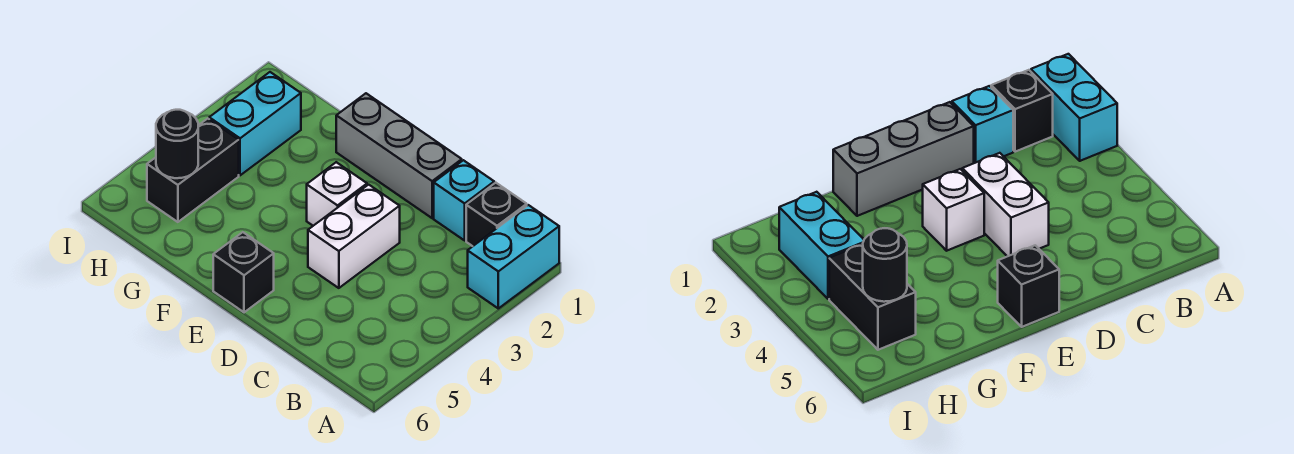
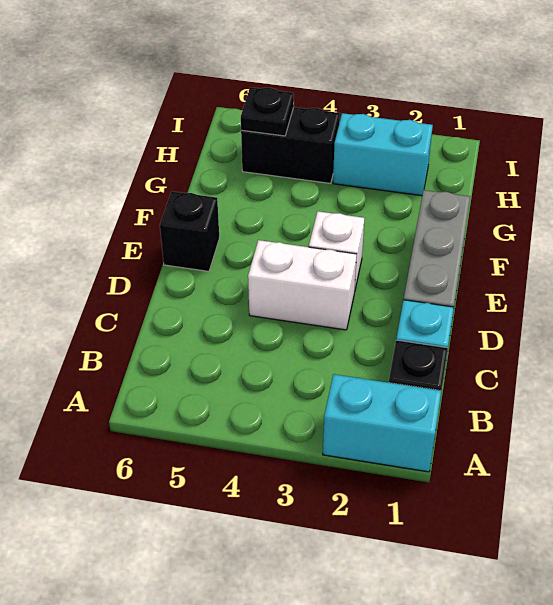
black 1x1 round brick [156,110,198,178] -> black 1x1 plate [241,87,294,136]

